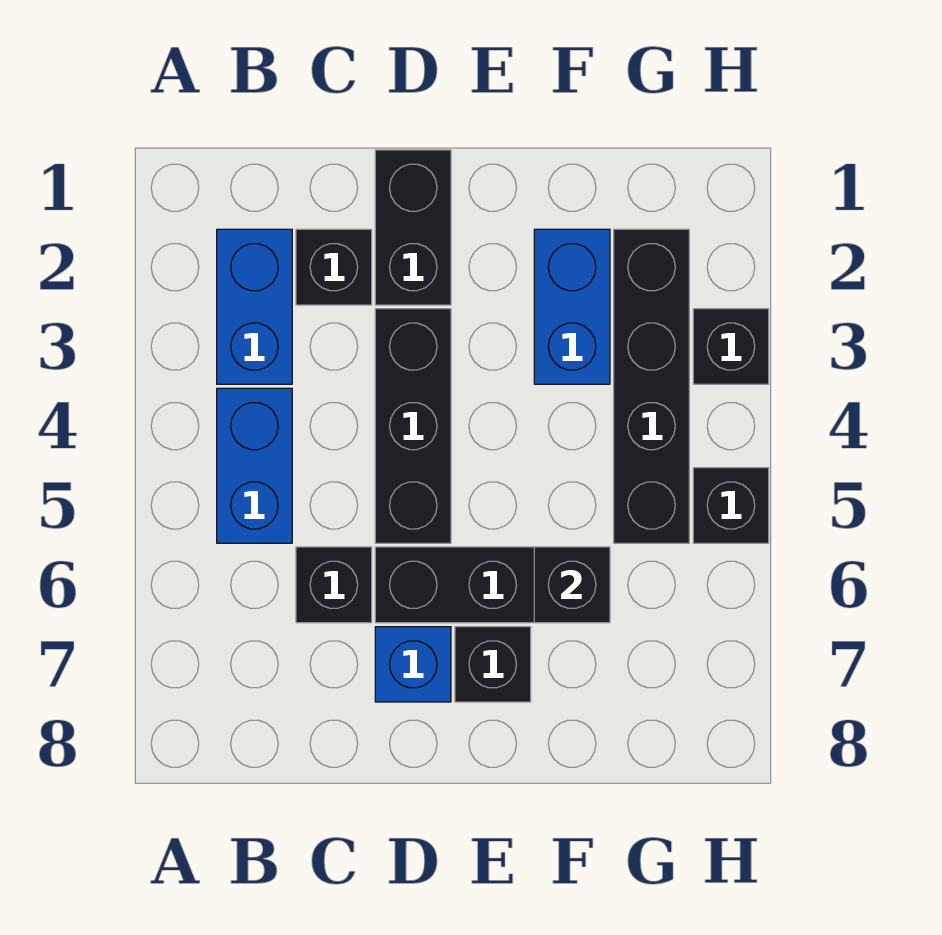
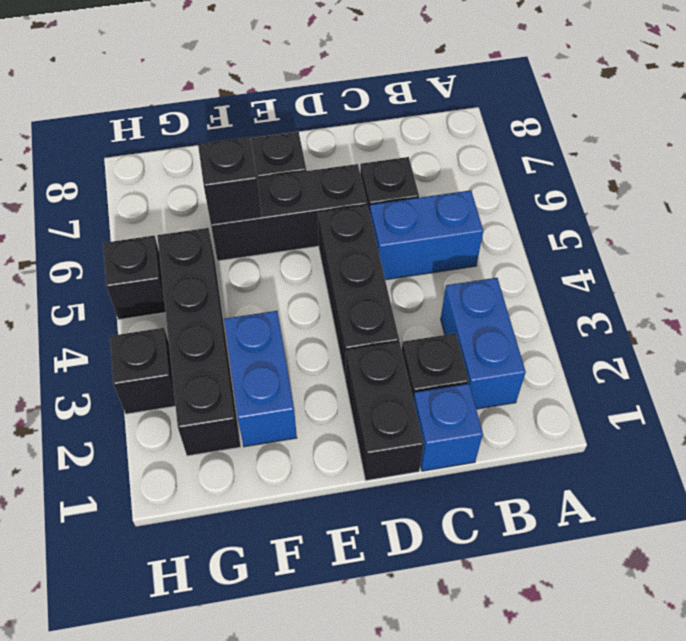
blue 1x2 brick [217,388,292,543] -> blue 1x2 brick turned to [370,190,483,280]
blue 1x1 brick [375,627,451,702] -> blue 1x1 brick moved to [414,384,483,471]

